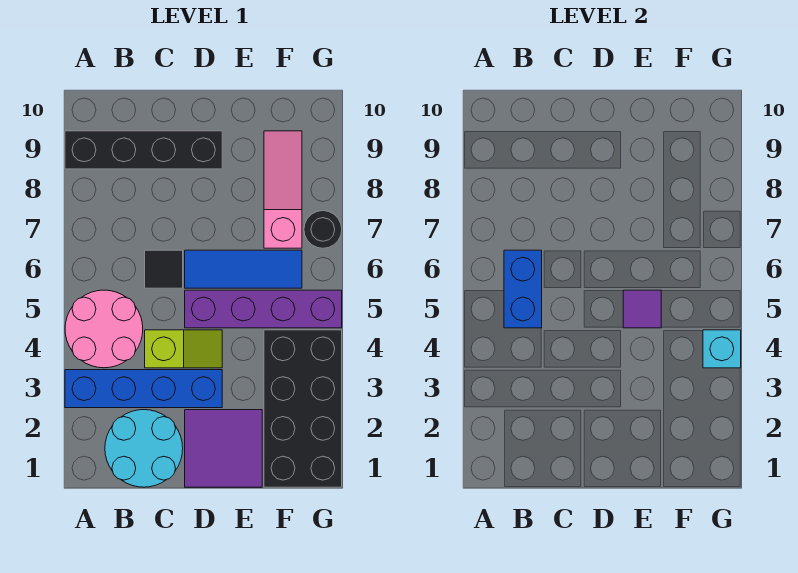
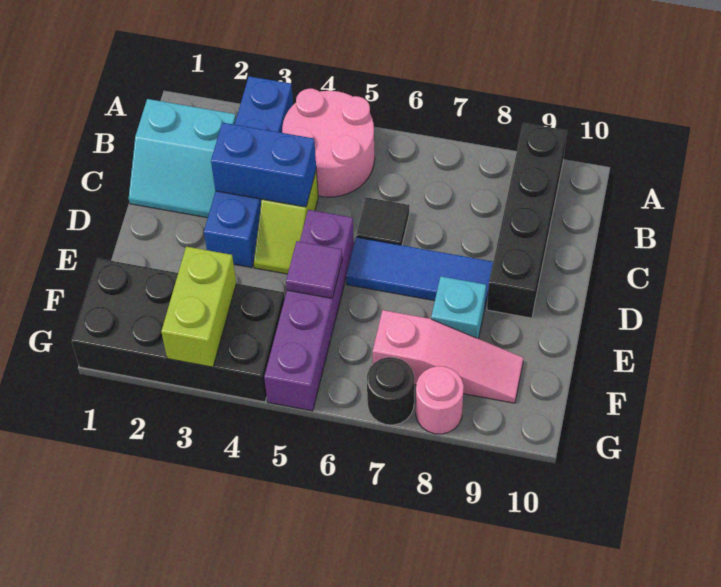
cyan 2x2 round brick [105,410,183,487] -> cyan 2x2 slope [129,99,236,218]
blue 1x2 brick [504,250,542,328] -> blue 1x2 brick moved to [211,123,316,207]
purple 2x2 tile [185,410,262,487] -> none
blue 1x3 tile [185,250,302,288] -> blue 1x3 tile turned to [346,237,493,309]
none -> lime 1x2 brick [161,247,236,367]
cyan 1x1 brick [703,330,741,368] -> cyan 1x1 brick moved to [431,277,486,339]
none -> pink 1x1 round brick [416,366,464,434]

